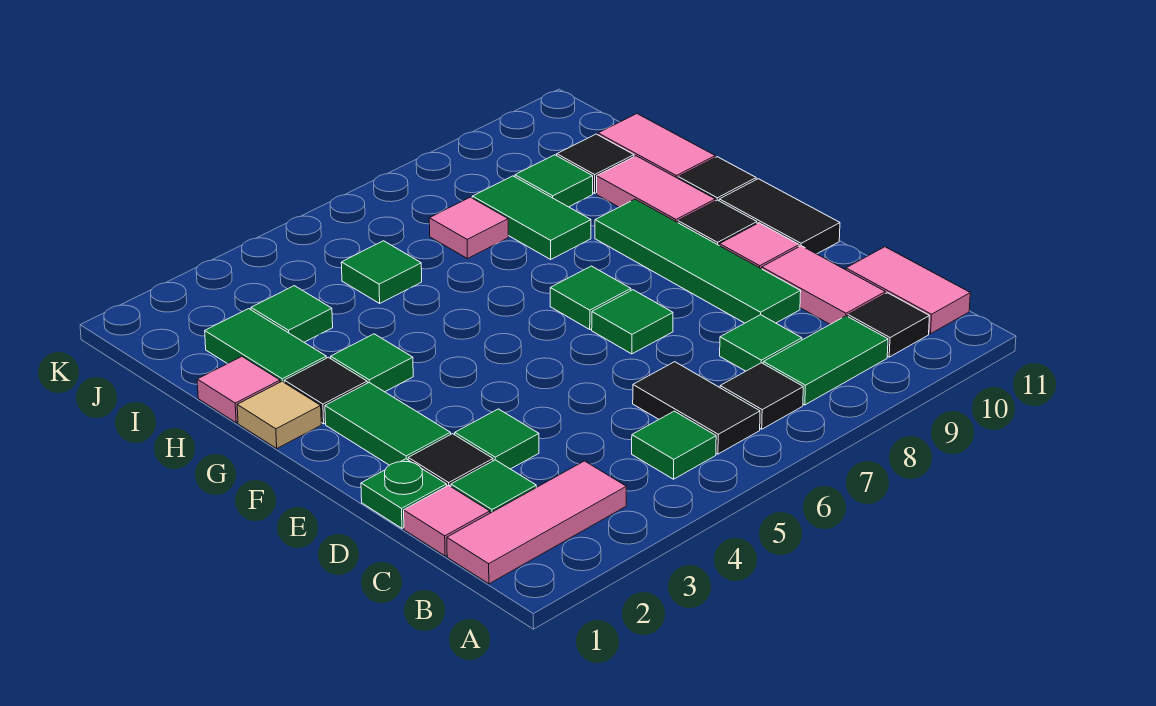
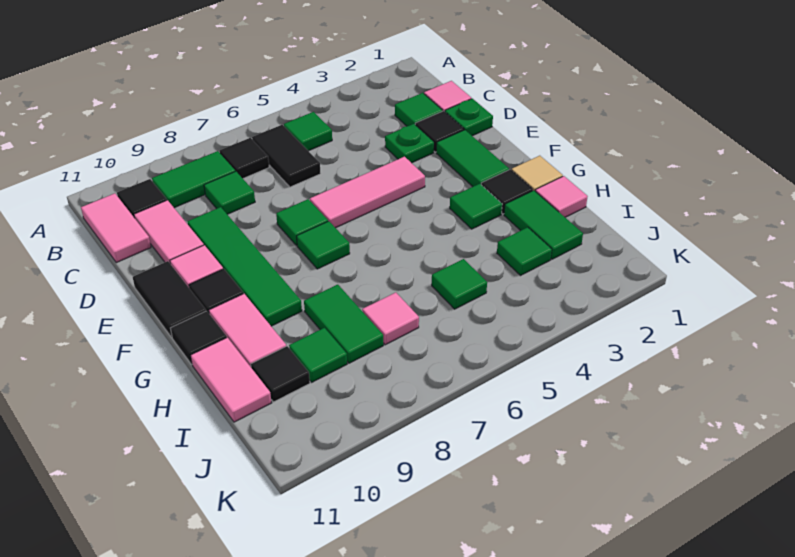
pink 1x3 tile [447,461,626,584] -> pink 1x3 tile moved to [310,157,425,228]
green 1x1 tile [455,409,539,469] -> green 1x1 plate [385,124,434,163]

